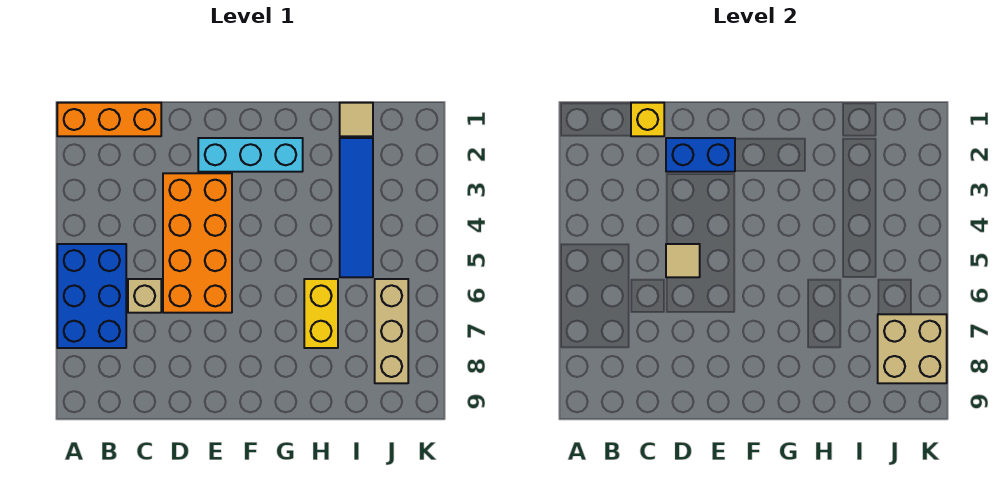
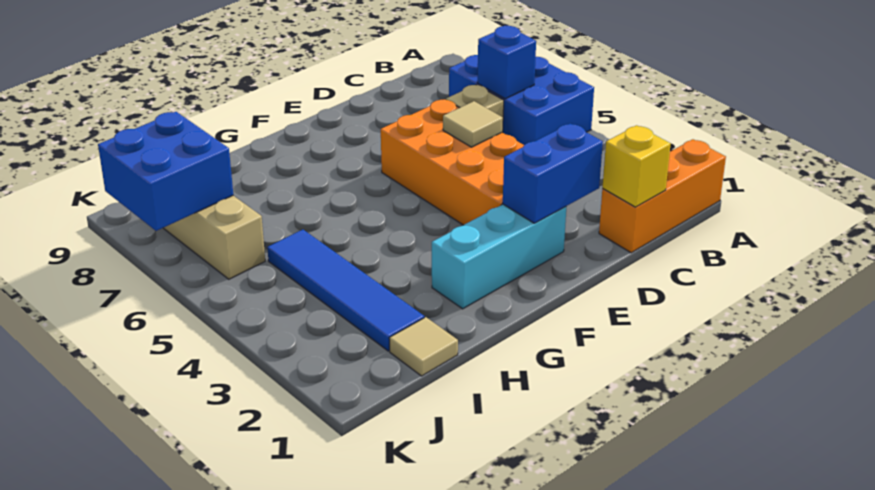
none -> blue 1x1 brick [477,26,536,99]
yellow 1x2 brick [304,279,338,348] -> none
tan 2x2 brick [878,314,947,383] -> blue 2x2 brick [98,112,233,231]

